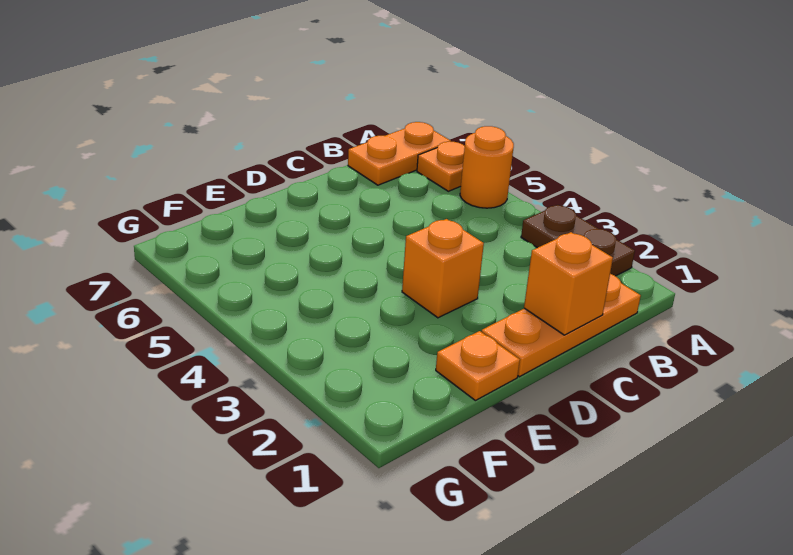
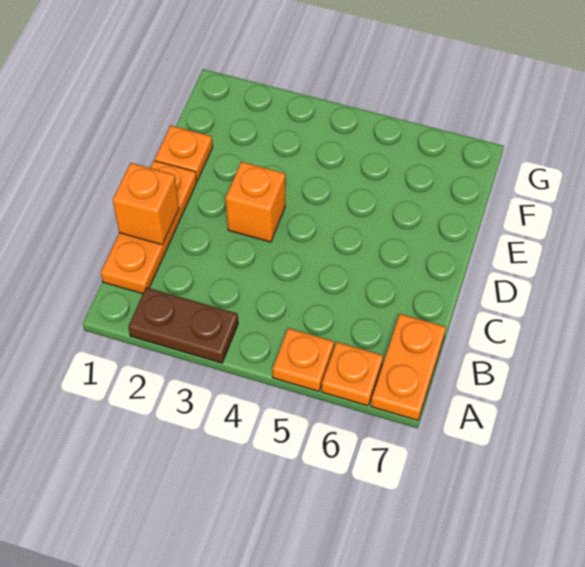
orange 1x1 round brick [460,126,514,208] -> orange 1x1 plate [273,328,334,391]

